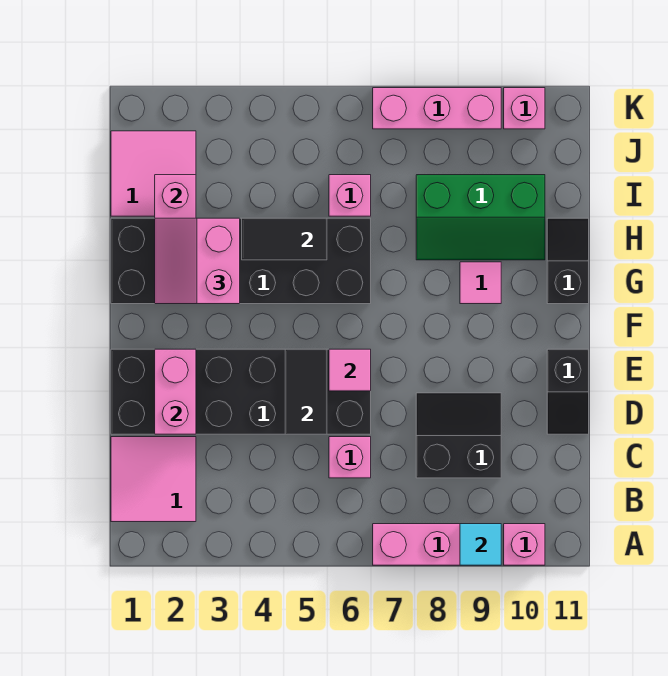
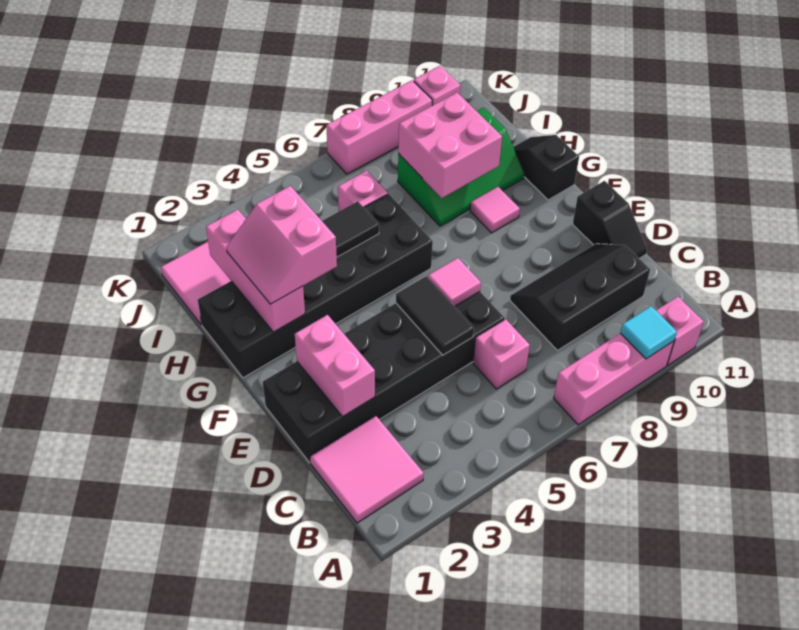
black 2x2 slope [416,393,501,478] -> black 2x3 slope [510,244,650,350]
none -> pink 2x2 brick [398,93,502,198]

